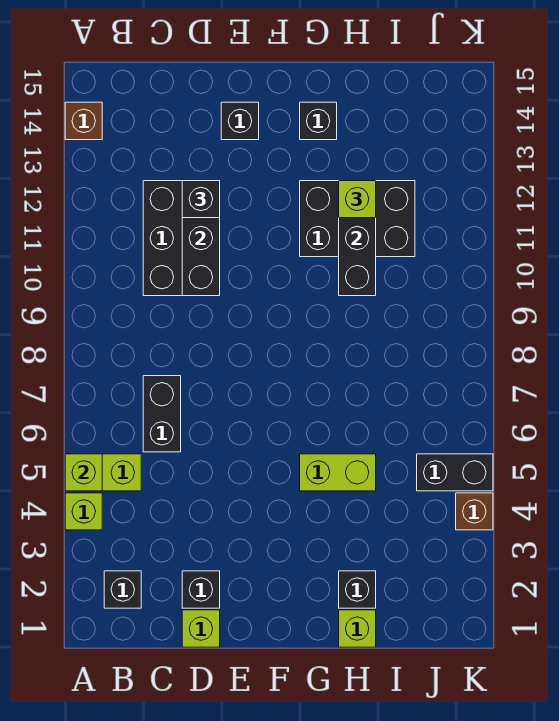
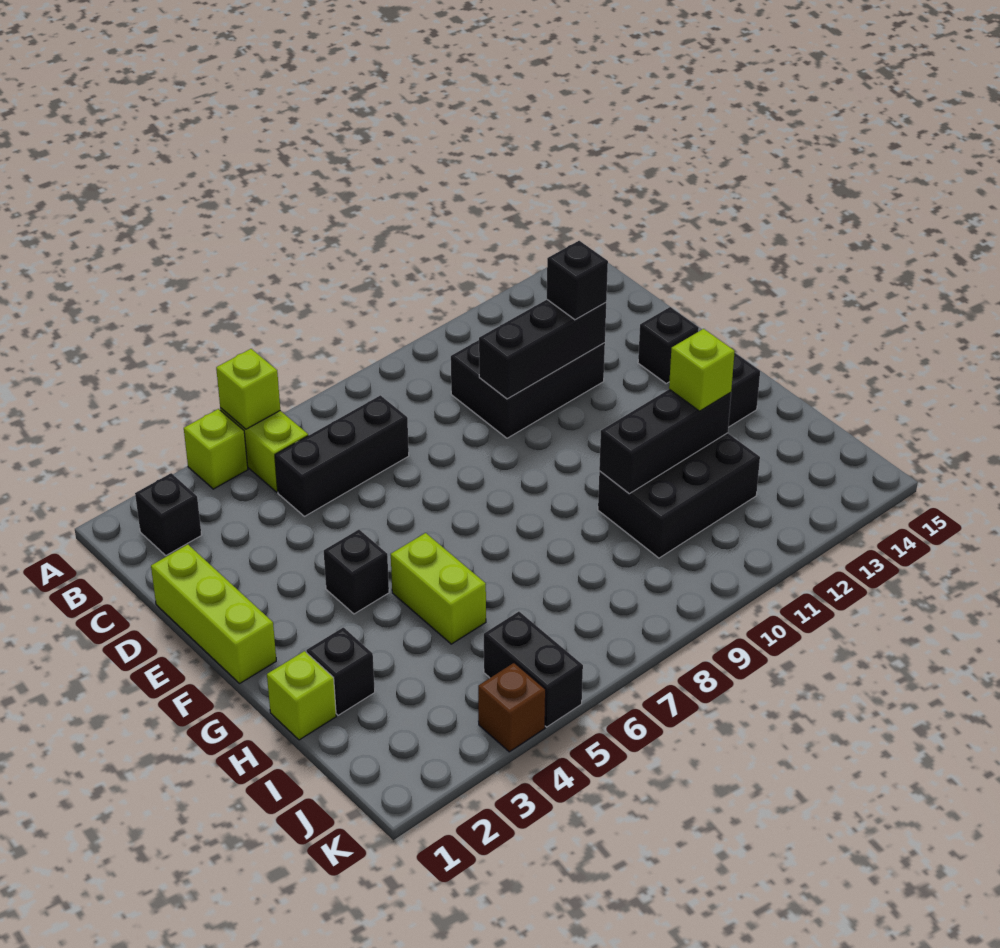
brown 1x1 brick [65,102,102,140] -> none
black 1x2 brick [143,376,181,452] -> black 1x3 brick [275,395,409,516]
lime 1x1 brick [182,610,220,647] -> lime 1x3 brick [151,545,276,683]
black 1x1 brick [182,571,220,608] -> black 1x1 brick moved to [324,529,389,614]
black 2x3 brick [300,181,415,257] -> black 2x3 brick turned to [598,433,760,558]

